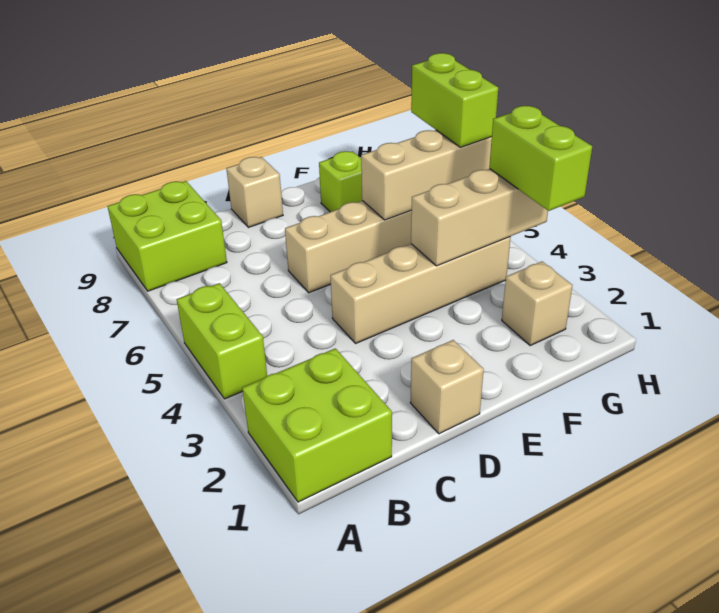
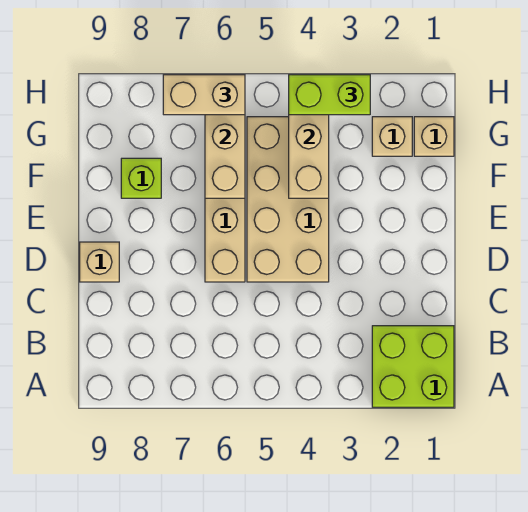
lime 1x2 brick [177,283,267,399] -> none
lime 2x2 brick [108,181,227,291] -> none
tan 1x1 brick [410,340,484,434] -> tan 1x1 brick moved to [414,117,454,156]
tan 1x4 brick [330,237,511,343] -> tan 2x4 brick [247,117,329,282]
lime 1x2 brick [411,53,498,147] -> tan 1x2 brick [163,75,245,115]

